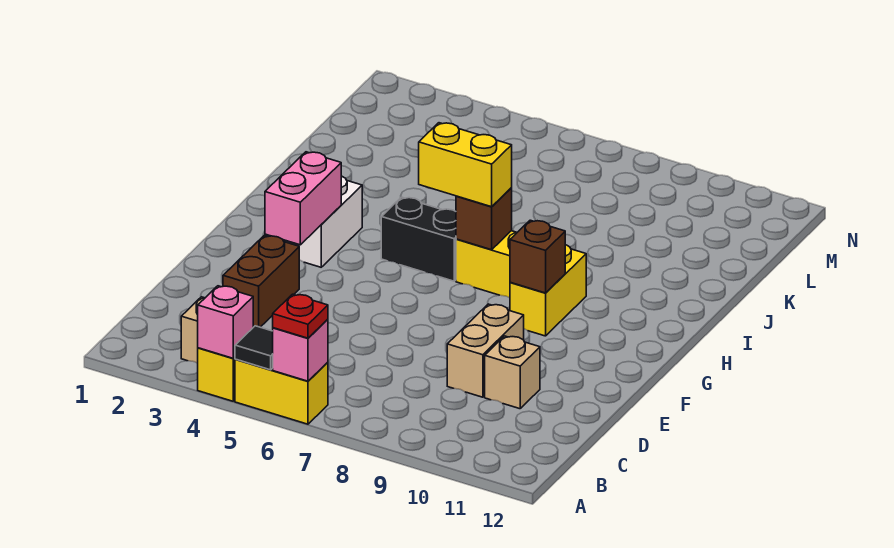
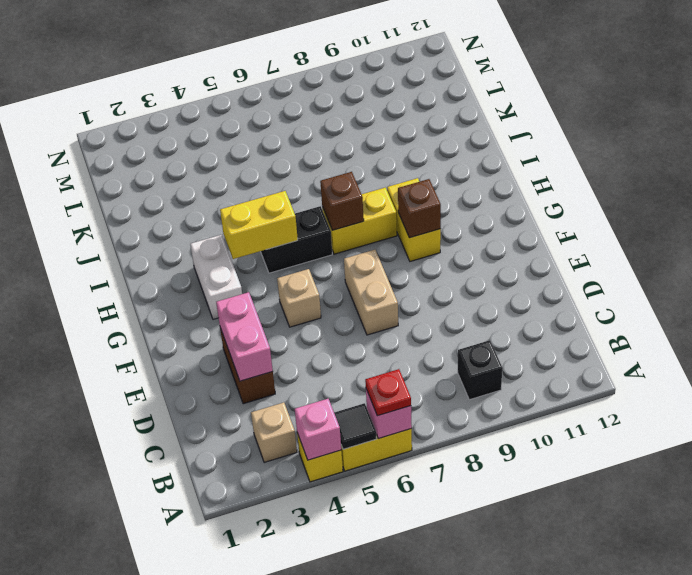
none -> black 1x1 brick [458,340,502,400]
tan 1x2 brick [447,304,524,397] -> tan 1x2 brick moved to [344,250,398,335]
tan 1x1 brick [485,336,540,409] -> tan 1x1 brick moved to [277,269,321,327]
pink 1x2 brick [265,152,341,245] -> pink 1x2 brick moved to [216,292,273,381]
yellow 1x2 brick [419,123,512,207] -> yellow 1x2 brick moved to [220,191,298,259]

